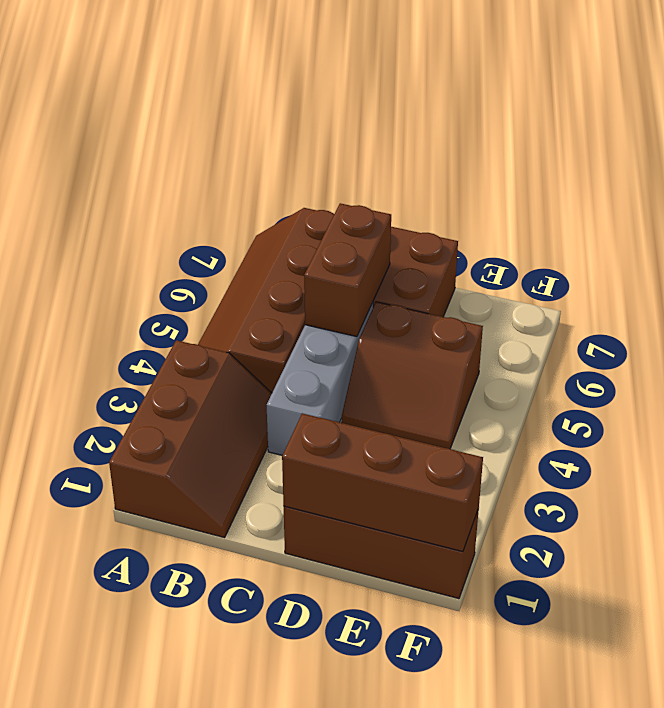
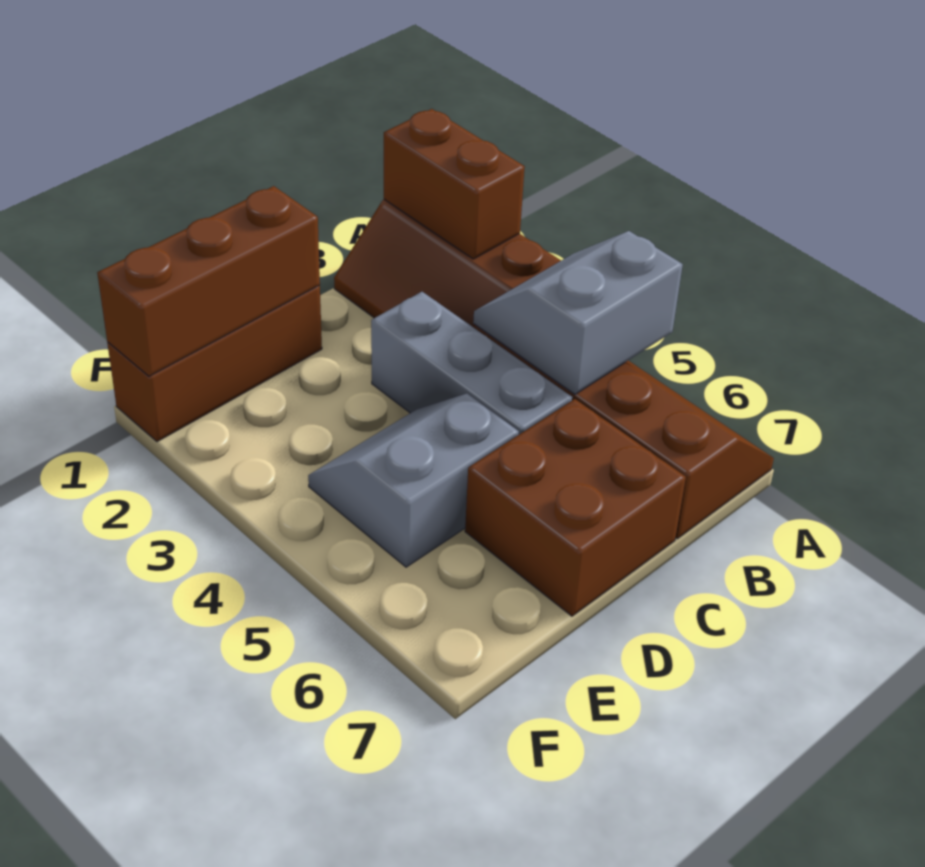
none -> grey 2x2 slope [473,231,683,394]
brown 1x2 brick [304,203,391,337] -> brown 1x2 brick moved to [384,109,525,259]
brown 2x2 slope [342,302,483,449] -> grey 2x2 slope [308,394,519,567]

